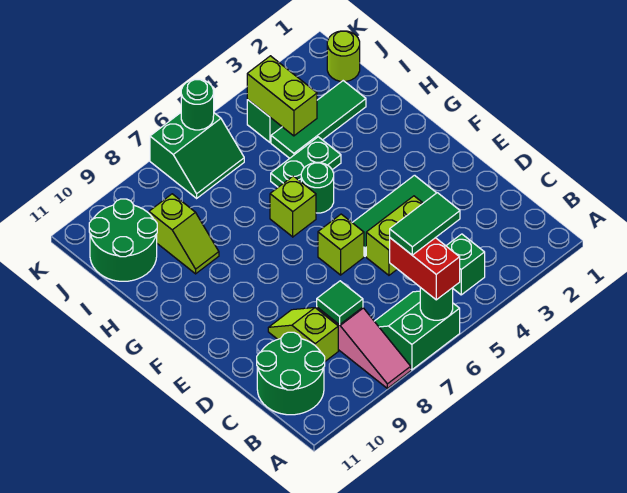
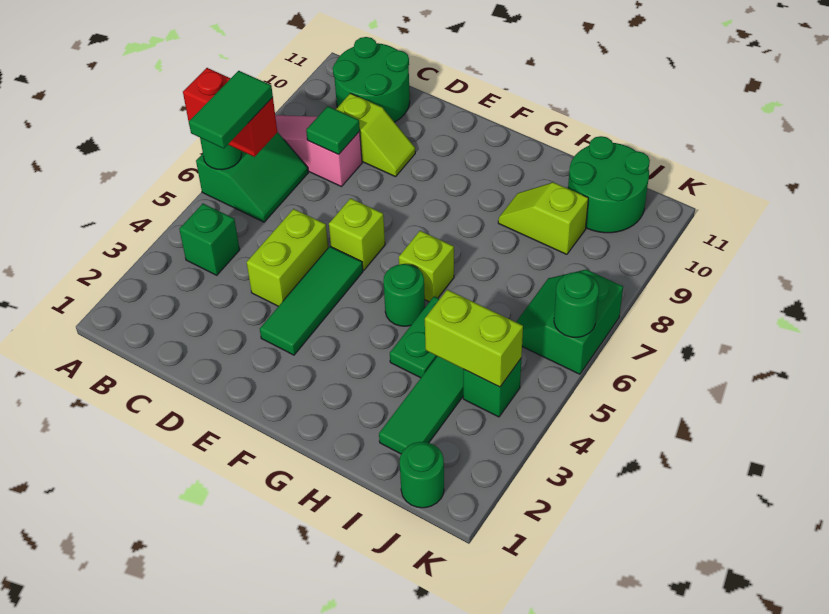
lime 1x1 round brick [327,31,360,81] -> green 1x1 round brick [400,442,444,508]

